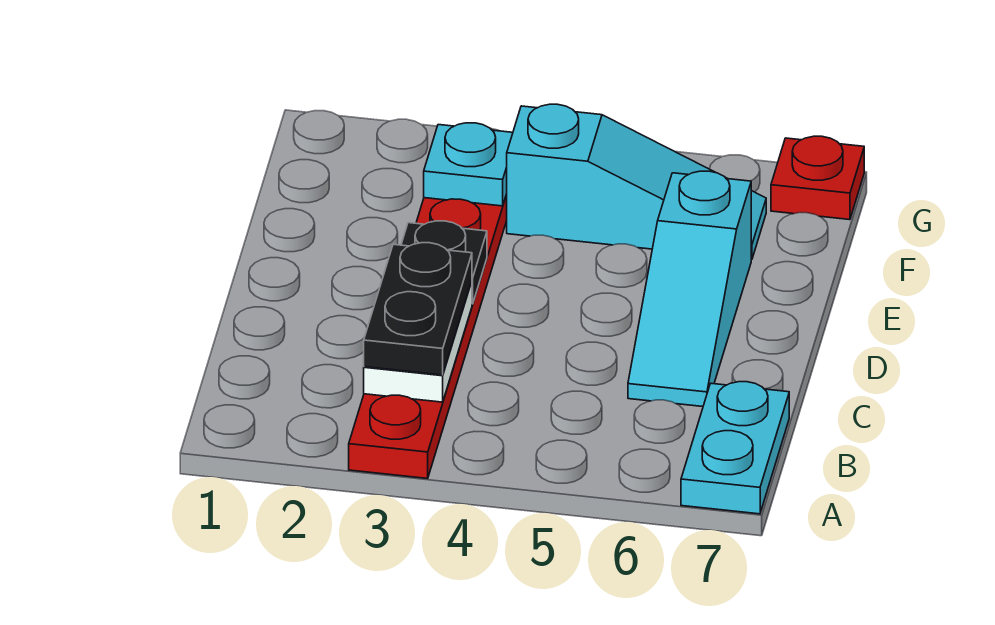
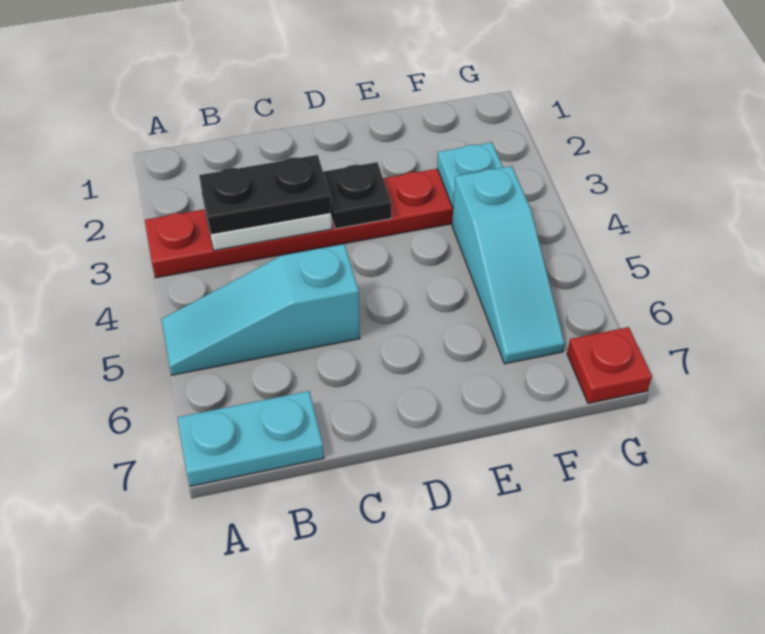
cyan 1x3 slope [628,171,751,407] -> cyan 1x3 slope moved to [162,244,360,375]

